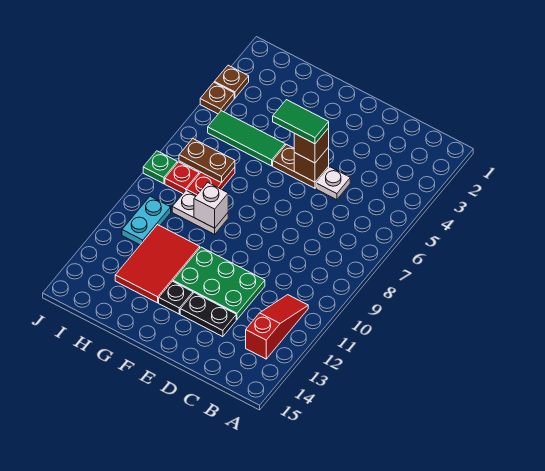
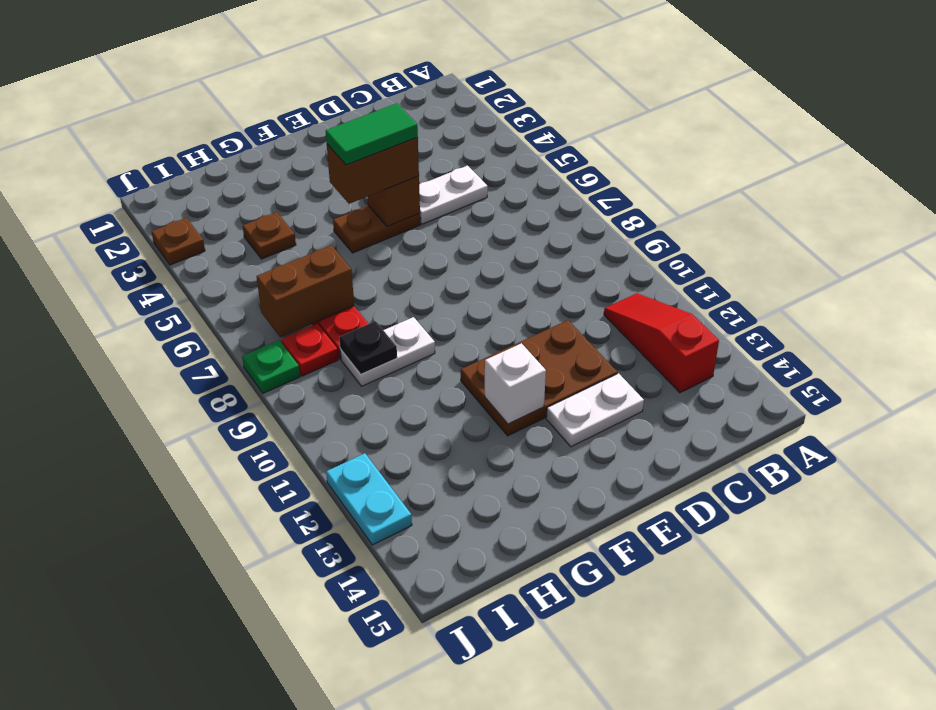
white 1x1 plate [316,167,350,200] -> white 1x2 plate [419,165,488,224]
green 2x3 plate [173,247,265,319] -> brown 2x3 plate [461,320,617,436]
black 1x2 plate [180,293,236,337] -> white 1x2 plate [546,373,644,447]
brown 1x1 brick [294,128,329,163] -> brown 1x2 brick [327,138,419,204]
black 1x1 plate [159,281,193,314] -> black 1x1 plate moved to [339,321,397,374]
green 1x3 tile [208,111,285,166] -> none
white 1x1 brick [194,183,228,228] -> white 1x1 brick moved to [485,343,546,424]
red 2x3 tile [115,225,200,303] -> none
brown 1x2 plate [179,139,235,183] -> brown 1x2 brick [257,245,354,337]
cyan 1x2 plate [122,196,171,245] -> cyan 1x2 plate moved to [326,453,412,545]
brown 1x1 plate [200,83,234,114] -> brown 1x1 plate moved to [243,212,296,259]

